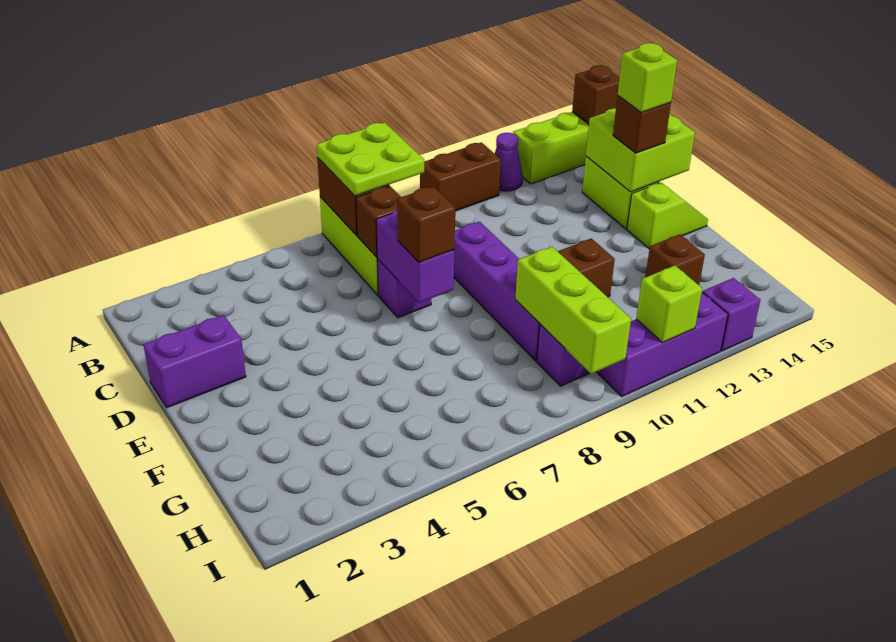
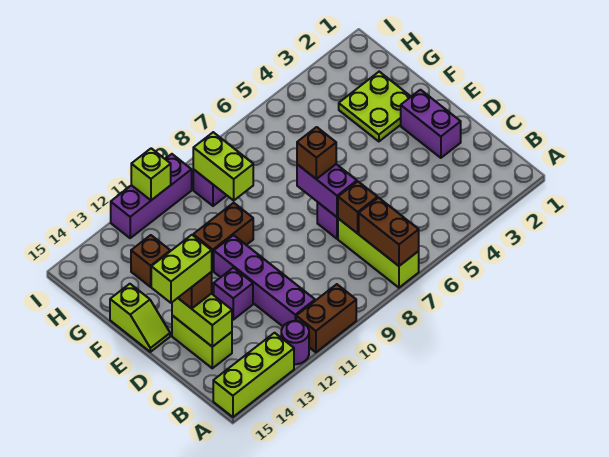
lime 2x2 plate [317,122,424,196] -> lime 2x2 plate moved to [339,72,411,141]
purple 1x1 cone [495,133,523,191] -> purple 1x1 round brick [281,321,309,364]
brown 1x1 brick [572,65,620,124] -> none
lime 2x2 brick [586,108,695,192] -> lime 1x2 brick [172,294,232,347]
purple 1x2 brick [143,315,246,408] -> purple 1x2 brick turned to [401,90,461,158]
purple 1x4 brick [454,222,540,361] -> purple 1x4 brick moved to [214,235,315,326]
lime 1x1 brick [618,43,677,112] -> lime 1x2 brick [151,235,212,303]
lime 1x2 slope [627,183,708,249] -> lime 1x2 slope turned to [110,284,170,352]
lime 1x3 brick [515,247,631,374] -> lime 1x2 brick [193,132,253,200]
purple 1x1 brick [703,278,760,351] -> purple 1x1 brick moved to [214,268,253,320]

